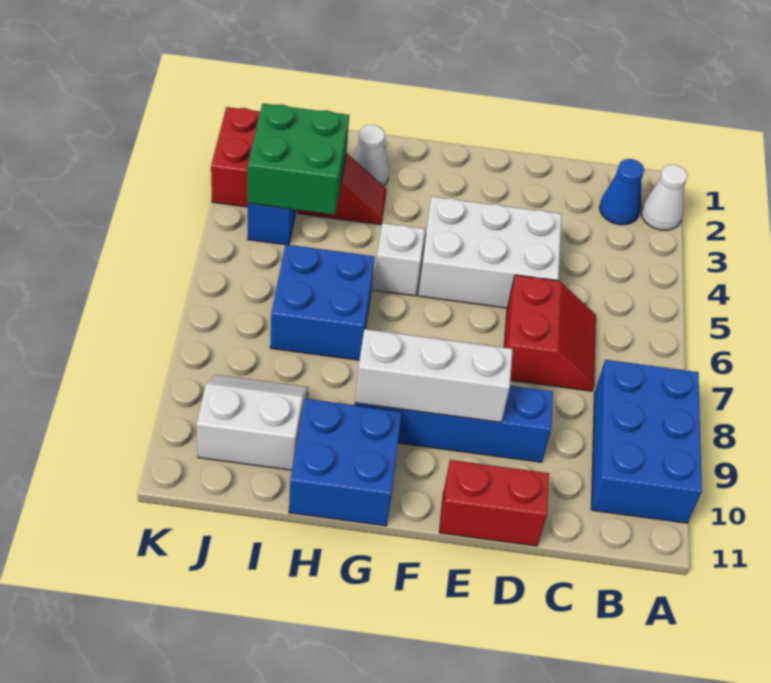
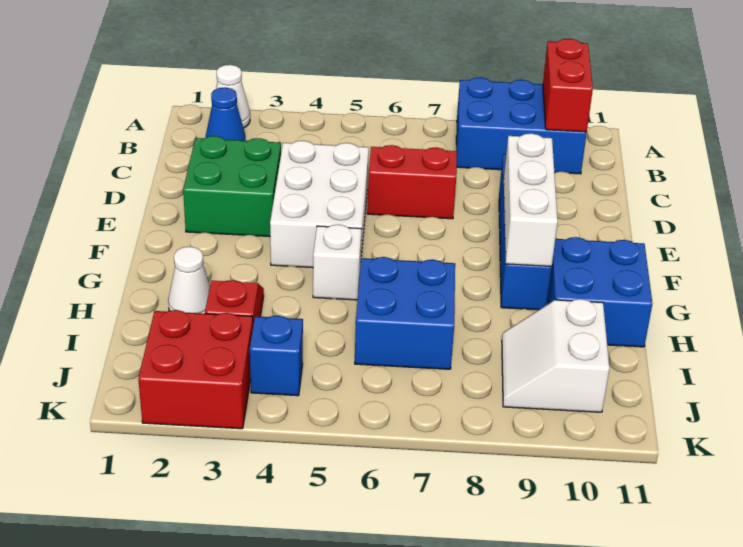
red 1x2 brick [439,460,549,546] -> red 1x2 brick moved to [543,39,593,132]
green 2x2 brick [248,104,349,215] -> green 2x2 brick moved to [183,136,281,237]

